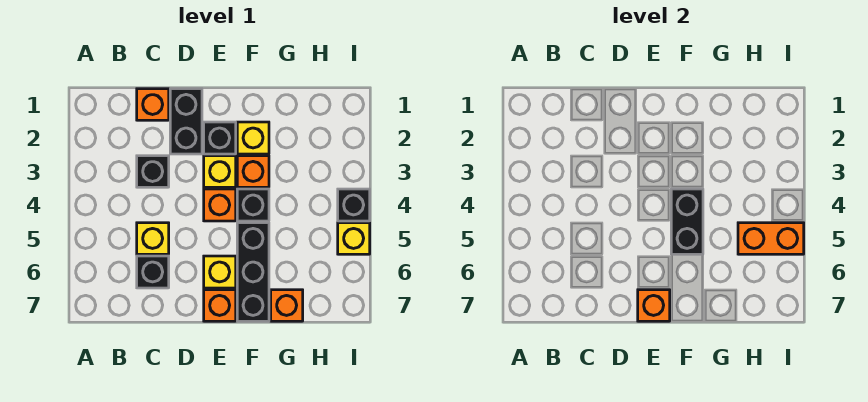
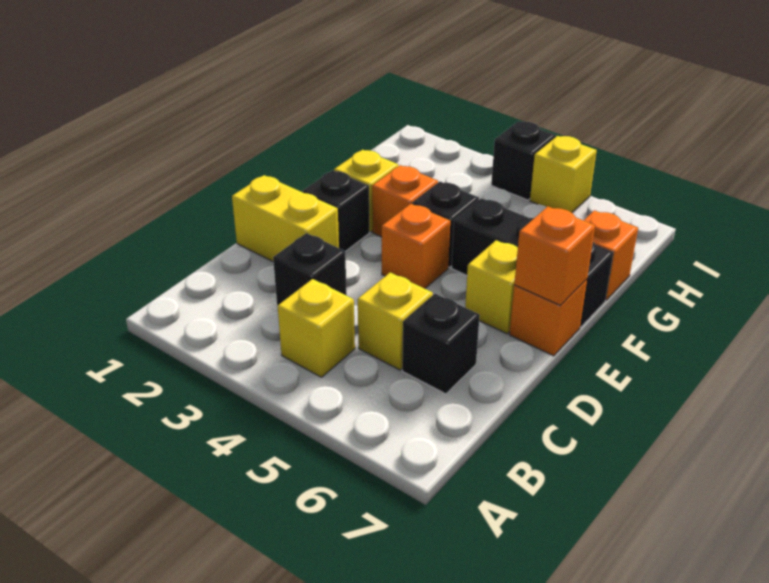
orange 1x1 brick [137,89,169,120] -> none
black 1x2 brick [170,89,202,154] -> yellow 1x2 brick [232,175,339,261]
yellow 1x1 brick [204,156,236,187] -> yellow 1x1 brick moved to [278,279,355,377]
black 1x2 brick [671,189,703,254] -> none
orange 1x2 brick [738,223,804,254] -> none

